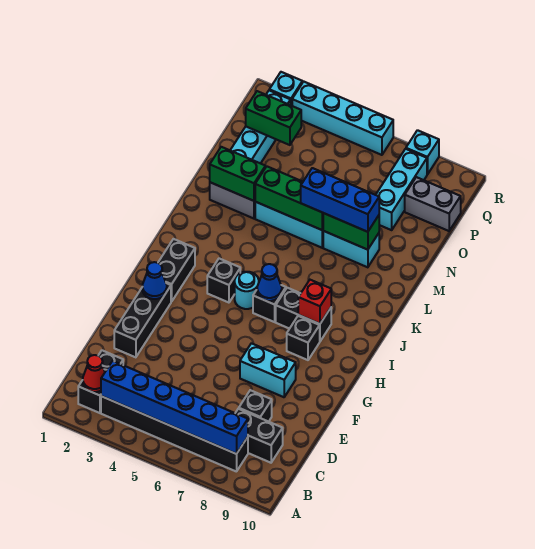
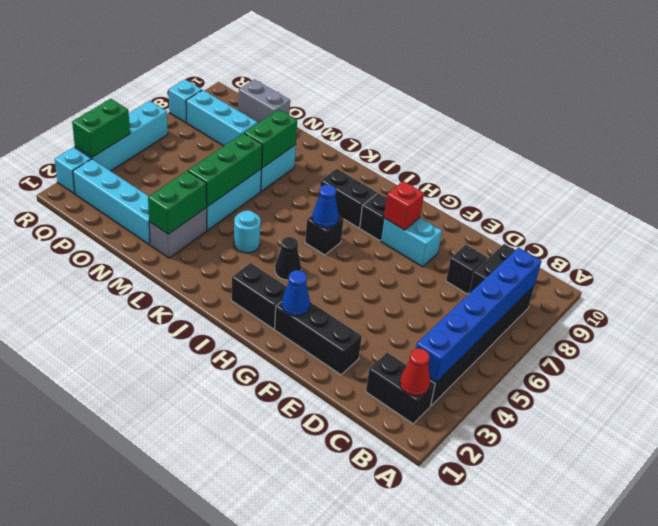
cyan 1x2 brick [240,343,296,397] -> cyan 1x2 brick turned to [381,218,442,267]
black 1x1 brick [207,259,240,303] -> black 1x1 cone [275,237,301,280]
cyan 1x1 round brick [235,272,259,309] -> cyan 1x1 round brick moved to [234,210,261,253]
black 1x2 brick [276,288,331,341] -> black 1x2 brick turned to [320,169,377,228]
red 1x1 brick [298,280,331,324] -> red 1x1 brick moved to [384,181,424,230]
blue 1x3 brick [301,168,379,232] -> none
green 1x2 brick [246,91,301,145] -> green 1x2 brick moved to [72,99,130,157]
grey 1x2 brick [405,177,461,231] -> grey 1x2 brick turned to [238,79,290,123]

